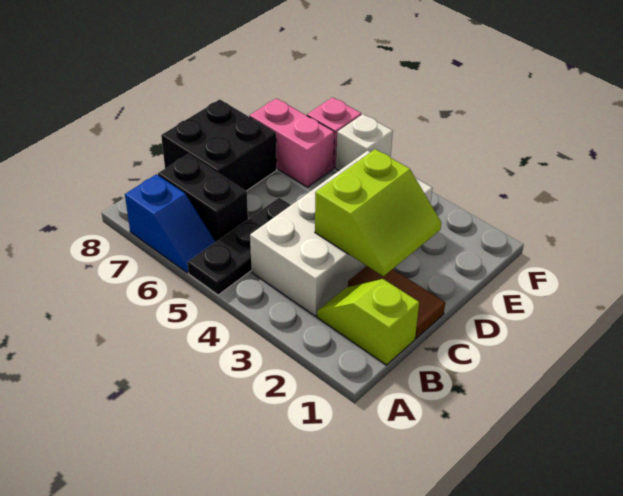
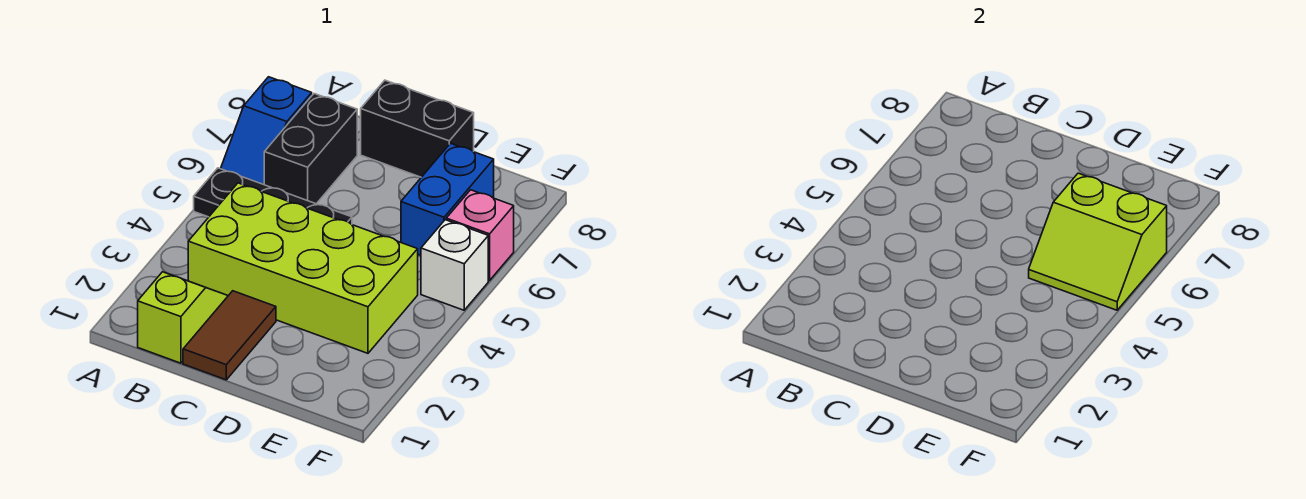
white 2x4 brick [250,150,432,316] -> lime 2x4 brick [188,183,418,353]
lime 2x2 slope [315,149,441,276] -> lime 2x2 slope moved to [1029,173,1167,310]
black 2x2 brick [161,99,277,191] -> black 1x2 brick [361,80,474,177]
pink 1x2 brick [250,98,335,187] -> blue 1x2 brick [401,143,494,255]

